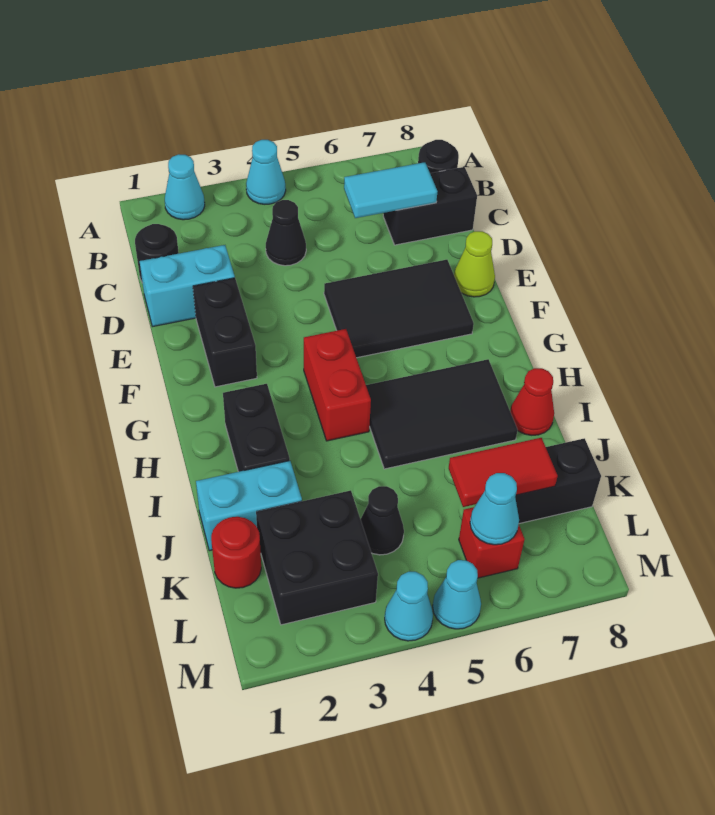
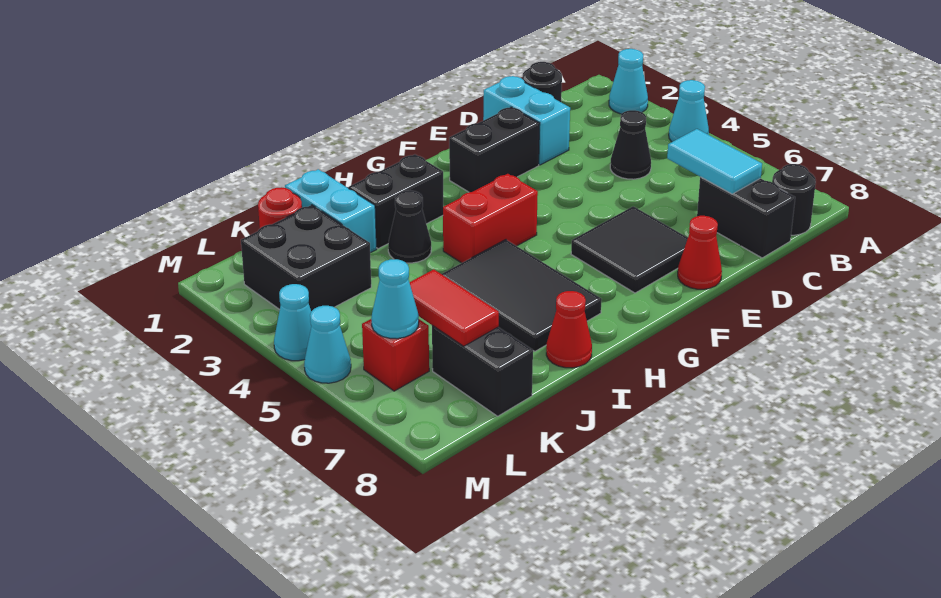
black 2x3 tile [324,260,474,358] -> black 2x2 tile [571,206,688,293]
lime 1x1 cone [454,231,495,297] -> red 1x1 cone [678,216,722,289]
black 1x1 cone [361,486,404,555] -> black 1x1 cone moved to [388,190,431,263]

